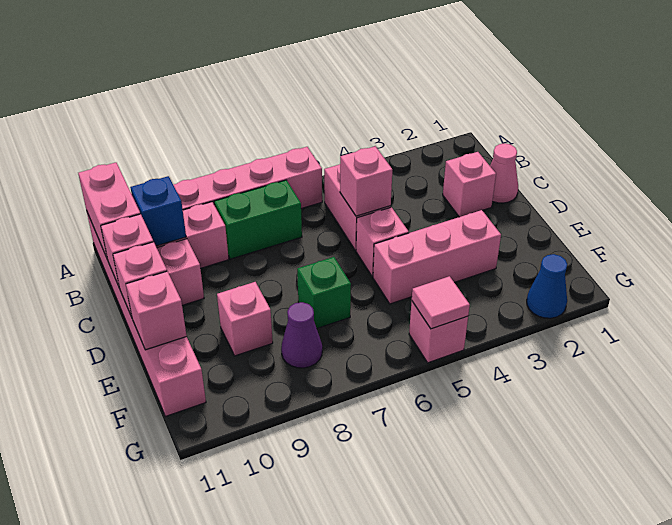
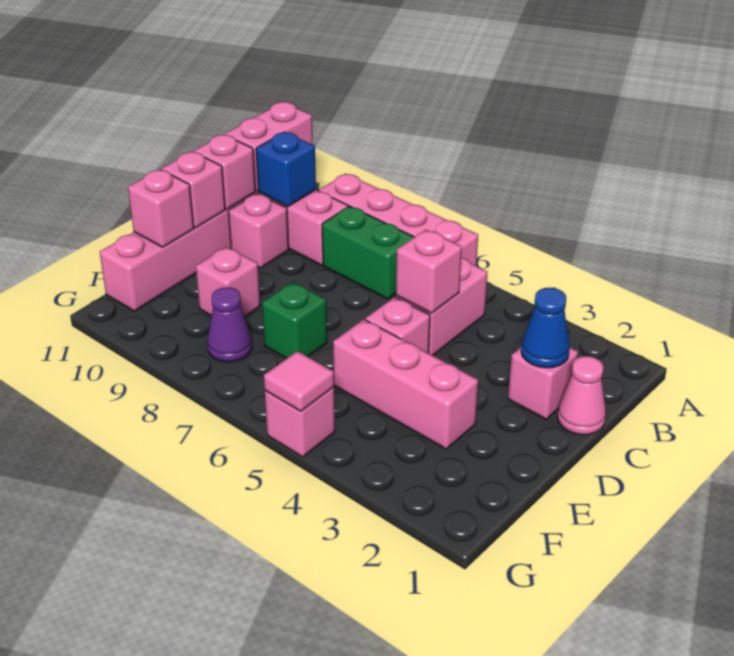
blue 1x1 cone [527,254,567,318] -> blue 1x1 cone moved to [521,288,570,368]

